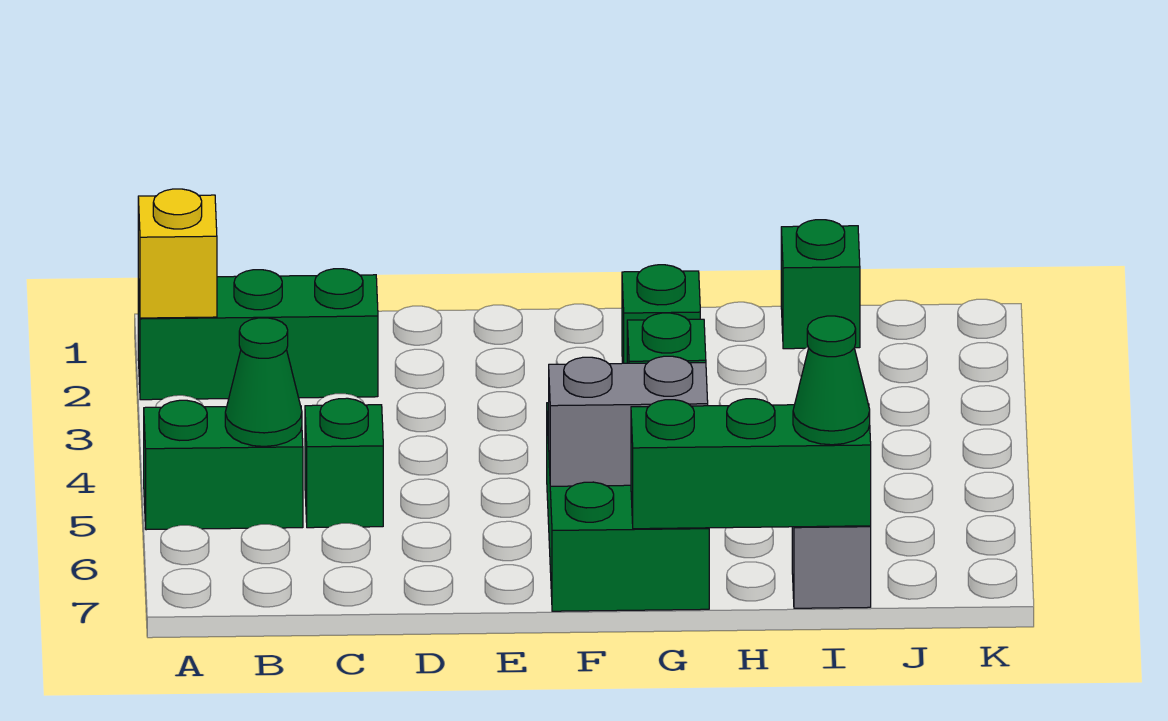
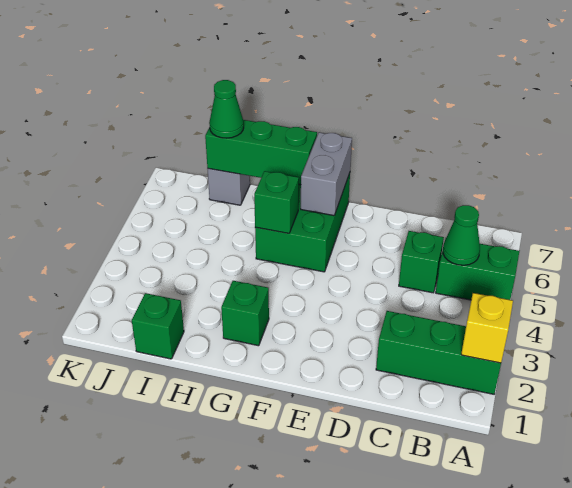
grey 1x2 brick [549,356,708,486] -> grey 1x2 brick turned to [301,132,352,216]

